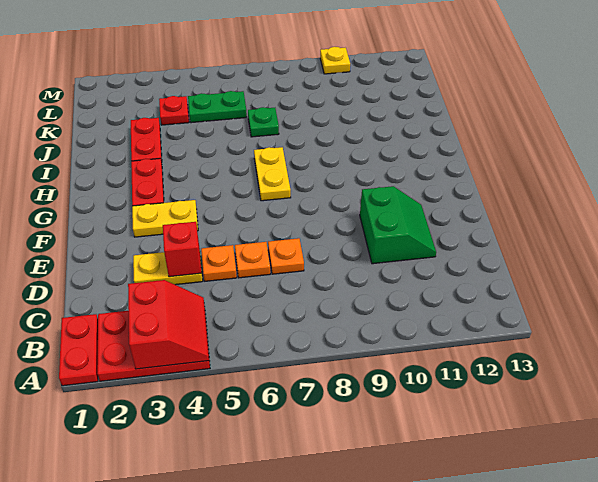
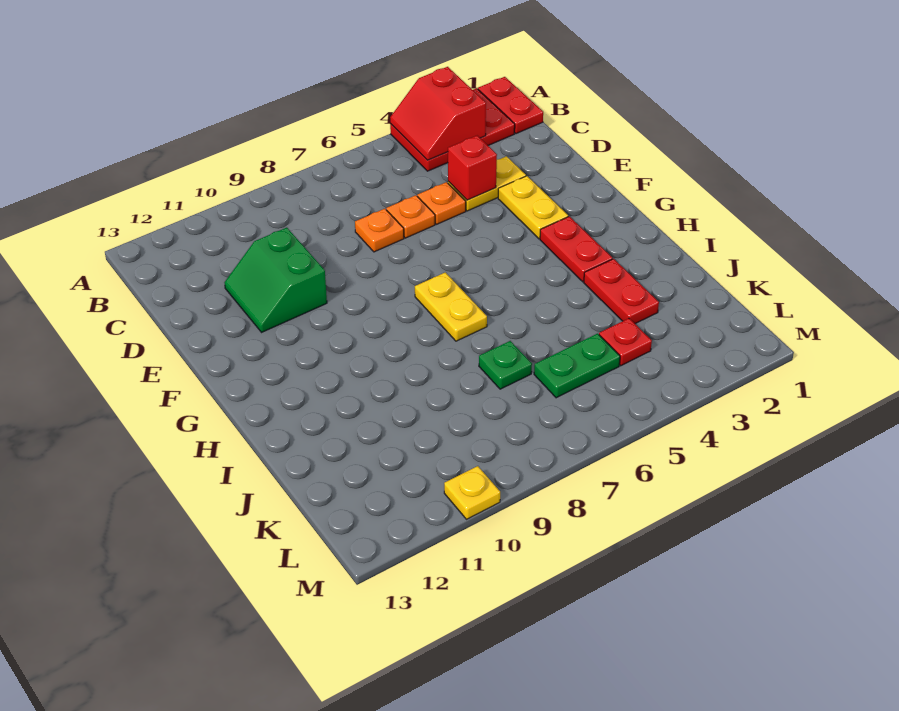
yellow 1x2 plate [132,200,198,237] -> yellow 1x2 plate turned to [498,176,568,239]

